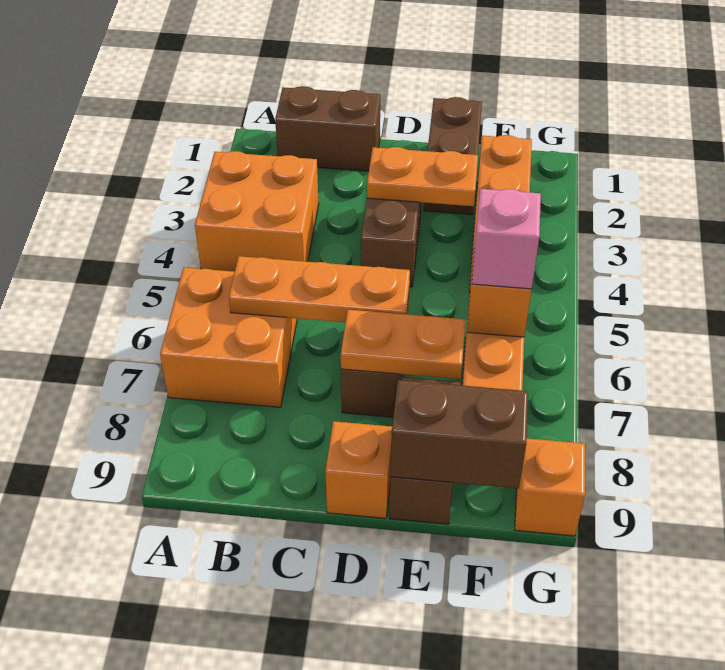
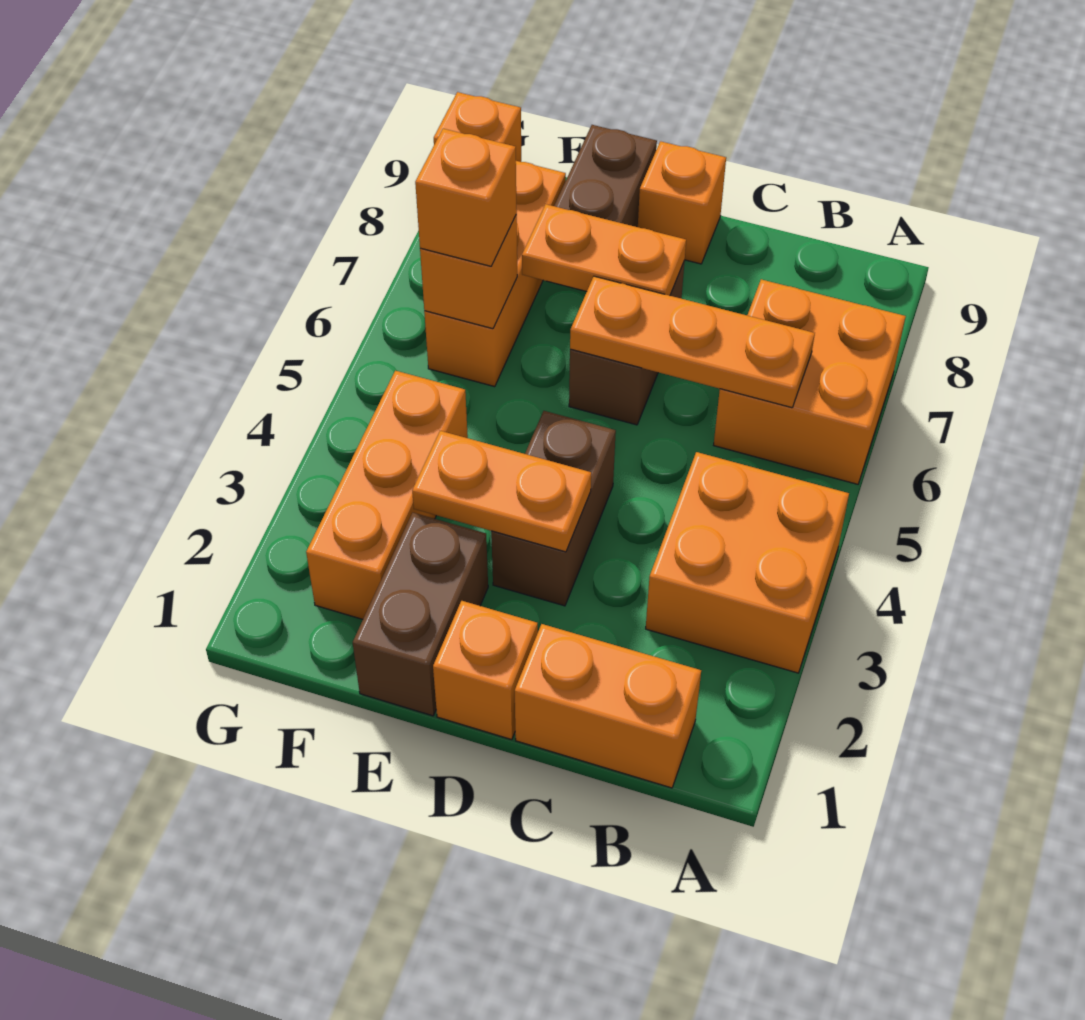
brown 1x2 brick [275,86,380,171] -> orange 1x2 brick [515,624,701,788]
none -> orange 1x1 brick [433,601,538,740]
brown 1x2 brick [390,380,528,488] -> none
pink 1x1 brick [472,189,541,289] -> orange 1x1 brick [415,129,517,266]

